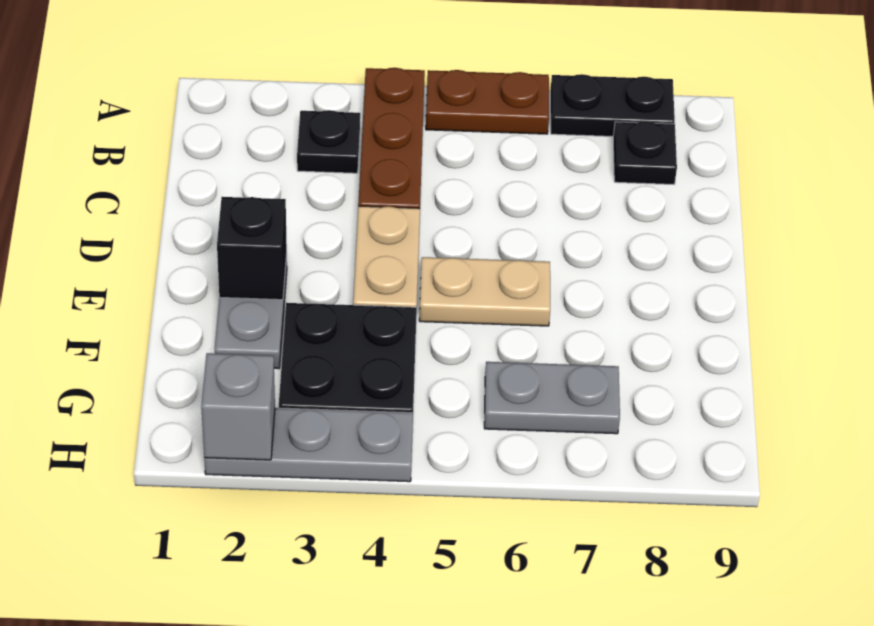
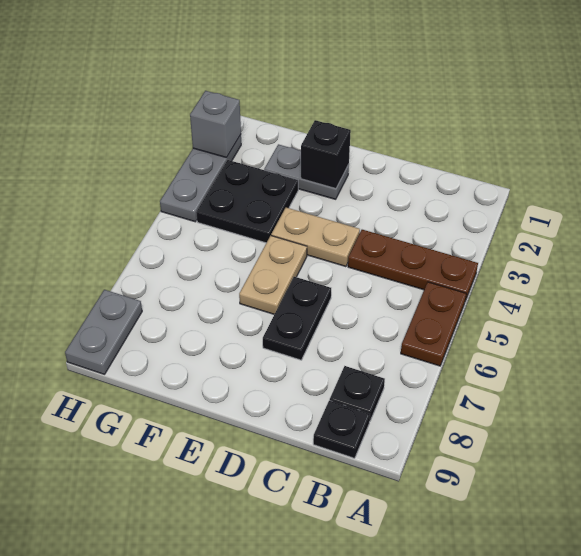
black 1x2 plate [550,74,675,136] -> black 1x2 plate moved to [263,277,331,360]
black 1x1 plate [297,110,360,173] -> black 1x1 plate moved to [313,401,370,458]
grey 1x2 plate [484,362,620,434] -> grey 1x2 plate moved to [65,290,142,374]

